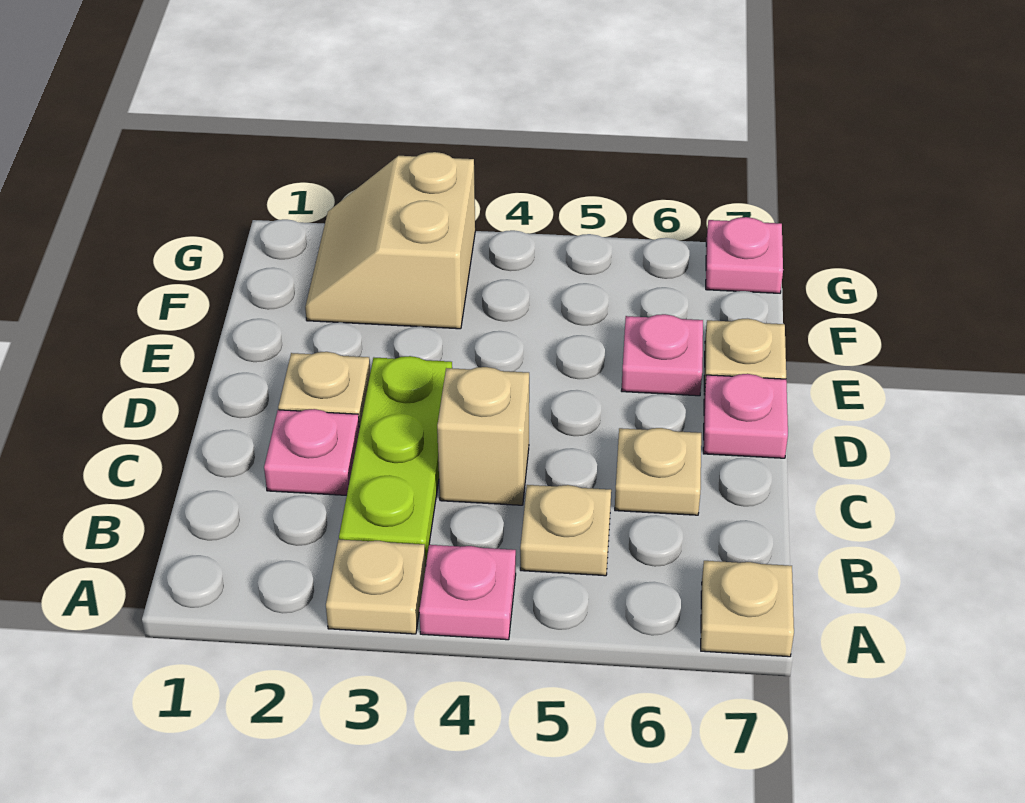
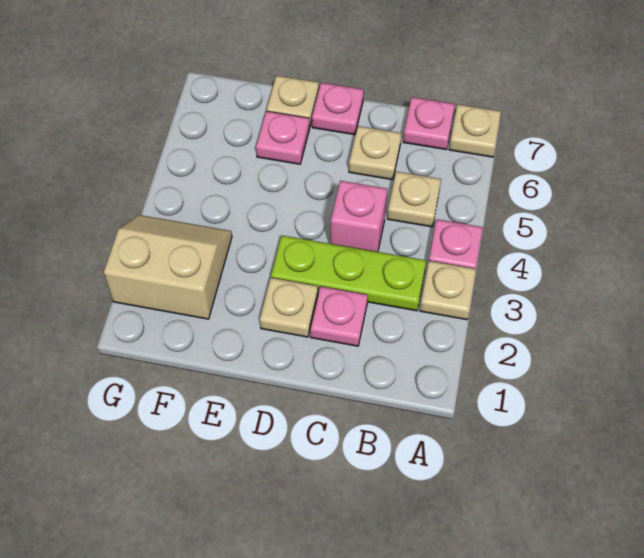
tan 1x1 brick [437,367,529,505] -> pink 1x1 brick [331,181,387,252]
tan 2x2 slope [305,152,475,329] -> tan 2x2 slope turned to [104,215,232,319]
pink 1x1 plate [706,217,783,293] -> pink 1x1 plate moved to [403,97,455,150]

